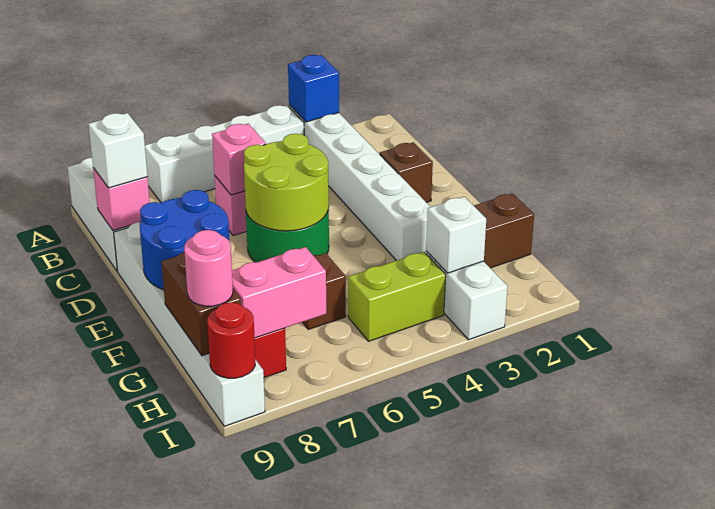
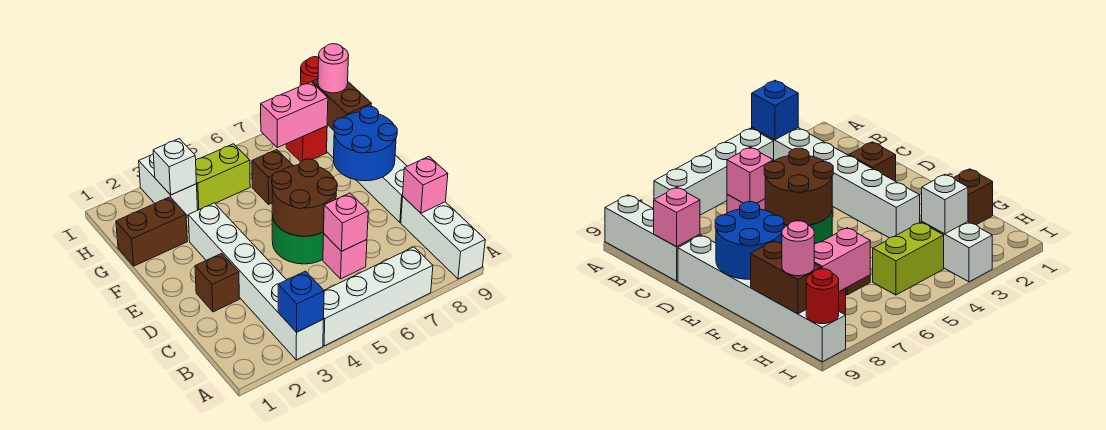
white 1x1 brick [88,113,147,188] -> none
lime 2x2 round brick [244,134,329,231] -> brown 2x2 round brick [272,159,337,236]

